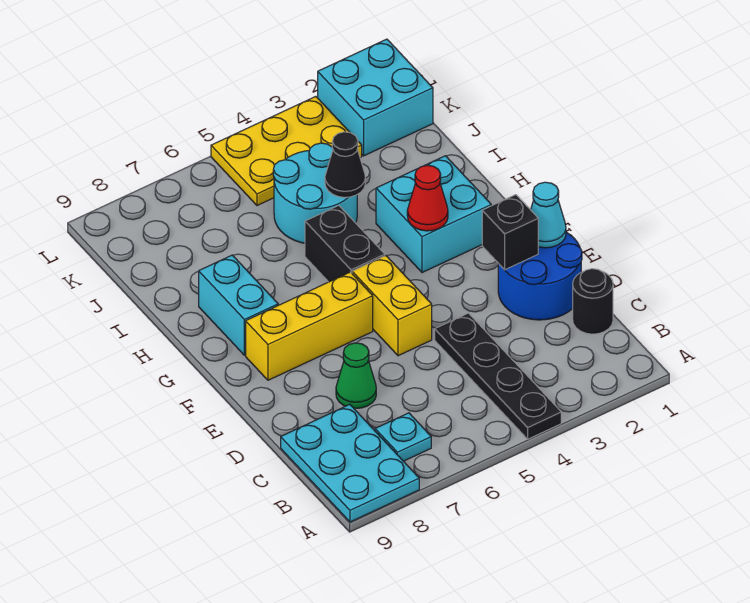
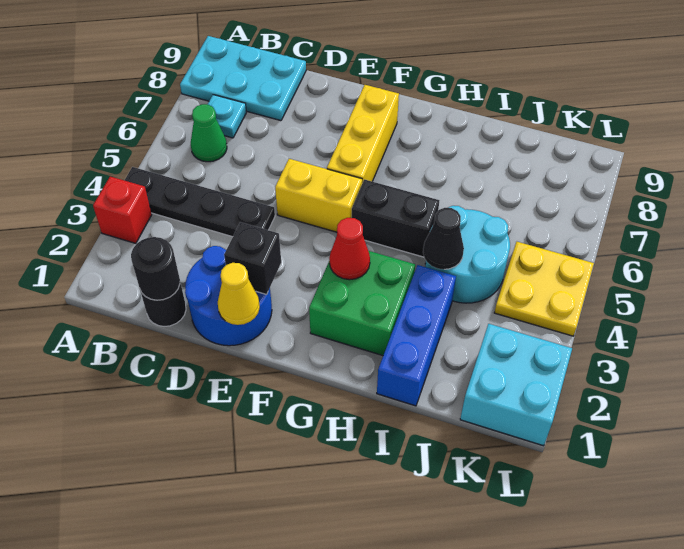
none -> red 1x1 brick [93,177,152,243]
none -> black 1x1 round brick [131,237,180,300]
green 1x1 cone [336,343,376,409] -> green 1x1 cone moved to [191,104,227,162]
cyan 1x1 cone [531,182,566,248] -> yellow 1x1 cone [218,263,260,325]
cyan 2x2 brick [376,156,491,273] -> green 2x2 brick [309,251,415,356]
cyan 1x2 brick [199,255,278,355] -> none
none -> blue 1x3 brick [377,265,456,406]
yellow 2x3 plate [211,97,362,206] -> yellow 2x2 plate [494,242,594,336]

